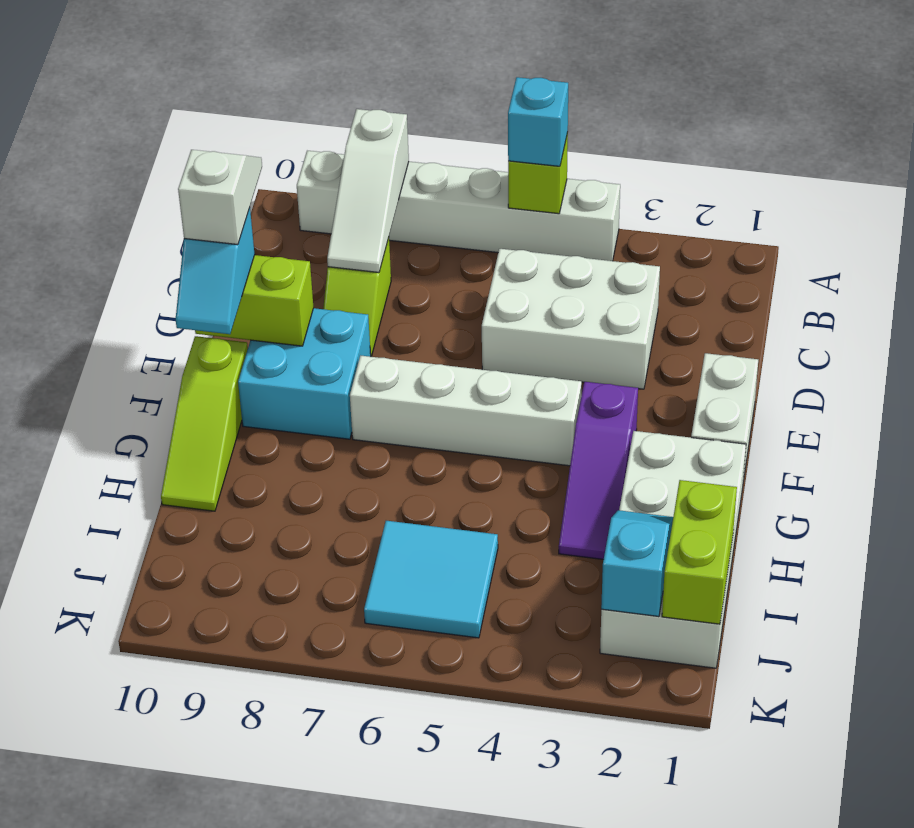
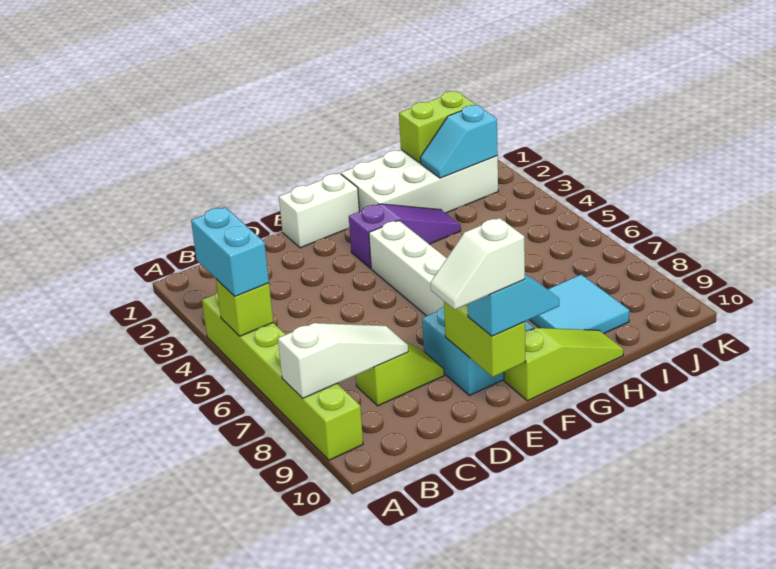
white 1x6 brick [297,151,620,261] -> lime 1x6 brick [202,292,363,460]
cyan 1x1 brick [508,77,568,166] -> cyan 1x2 brick [191,207,269,297]
white 2x3 brick [482,249,660,389] -> none
cyan 2x2 tile [364,521,498,638] -> cyan 2x2 tile moved to [530,275,629,334]

